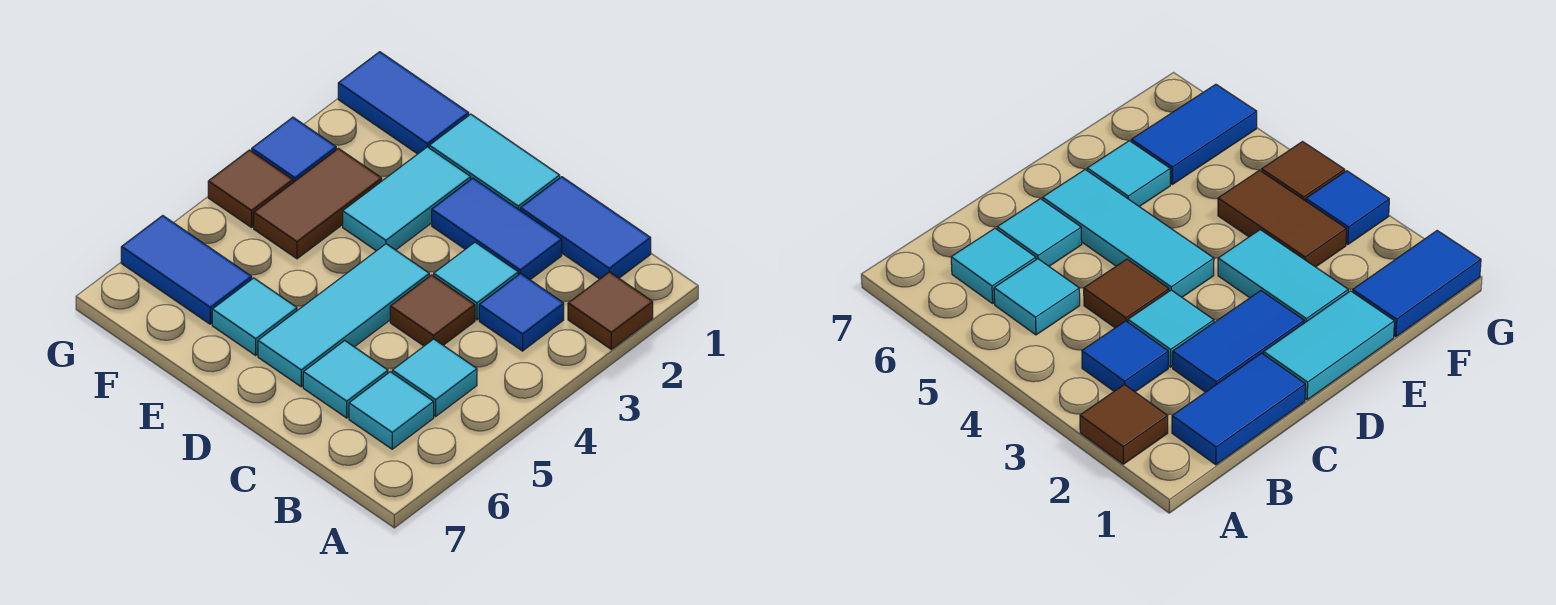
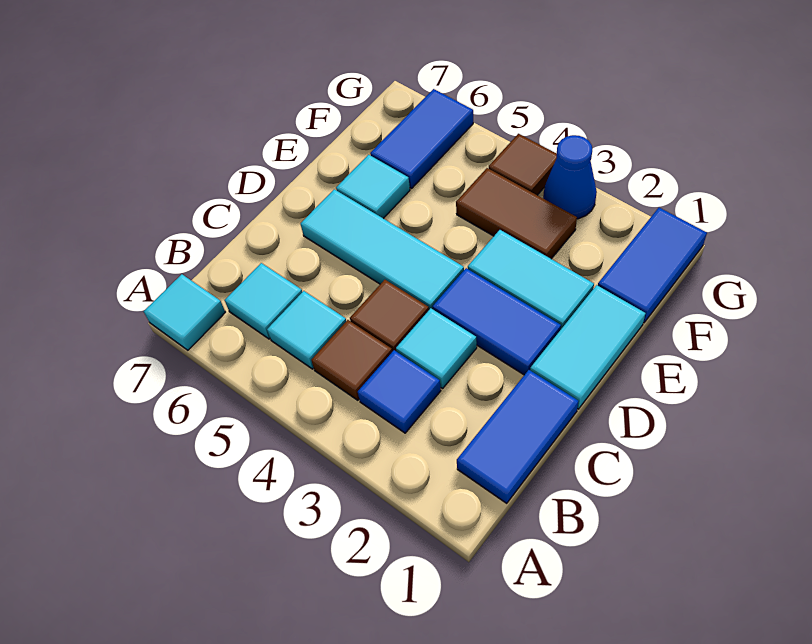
brown 1x1 tile [568,272,653,349] -> brown 1x1 tile moved to [311,320,392,400]
blue 1x2 tile [432,178,562,280] -> blue 1x2 tile turned to [433,268,561,375]
cyan 1x1 tile [303,341,388,418] -> cyan 1x1 tile moved to [144,274,225,350]
blue 1x1 tile [252,117,336,182] -> blue 1x1 cone [543,135,597,219]

